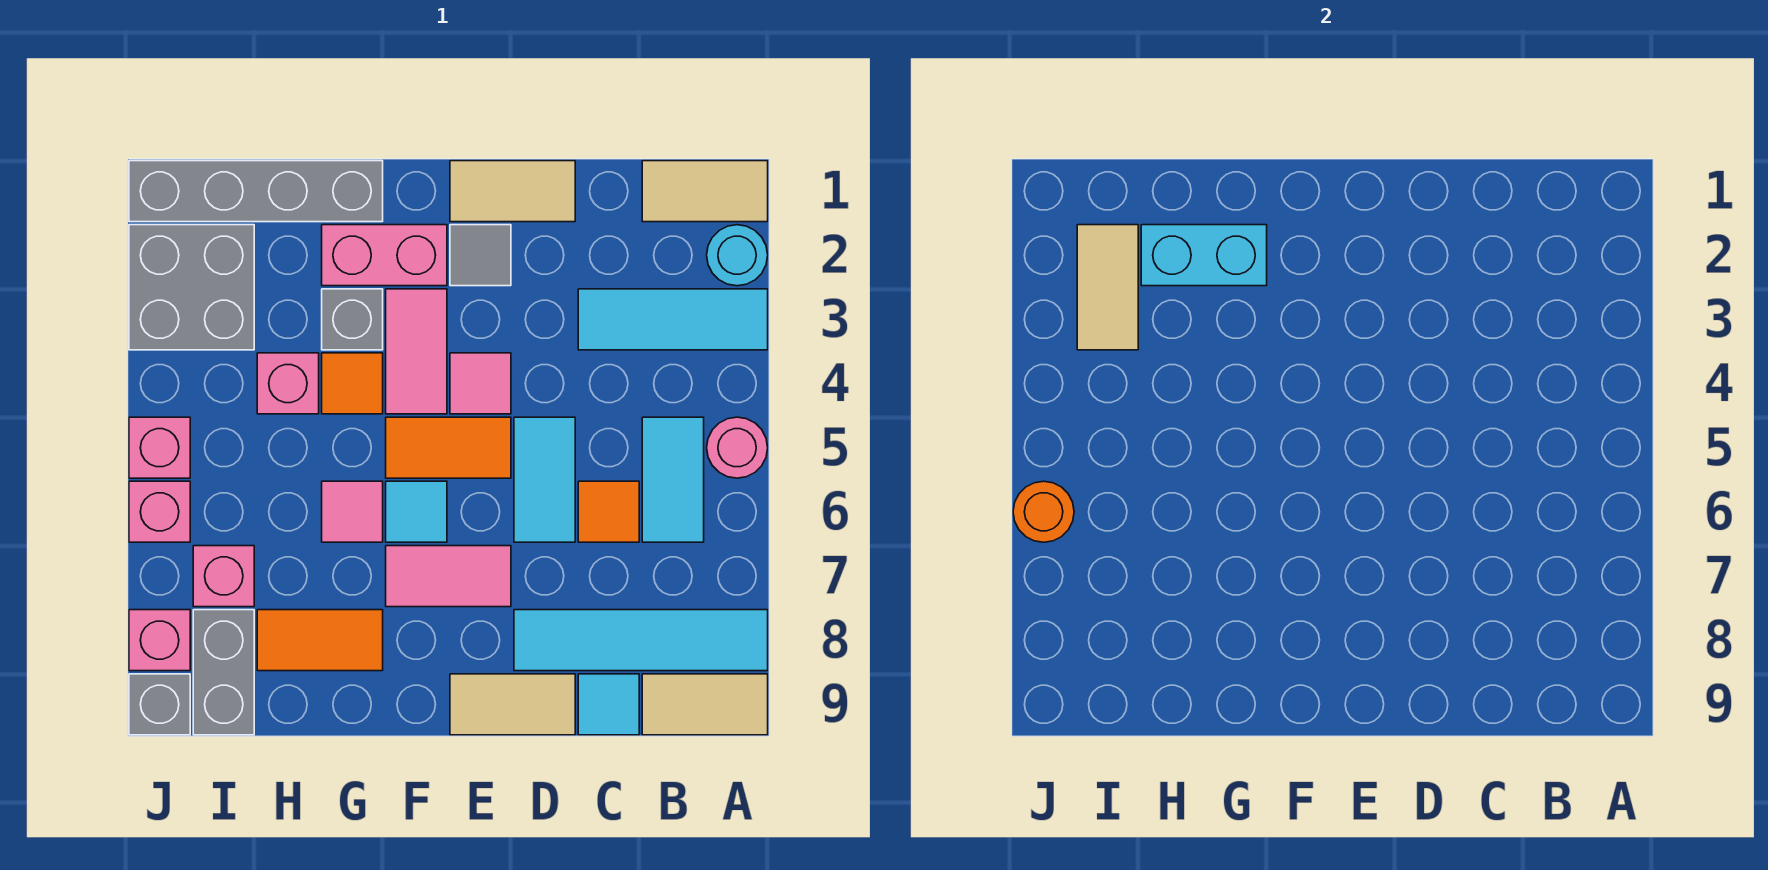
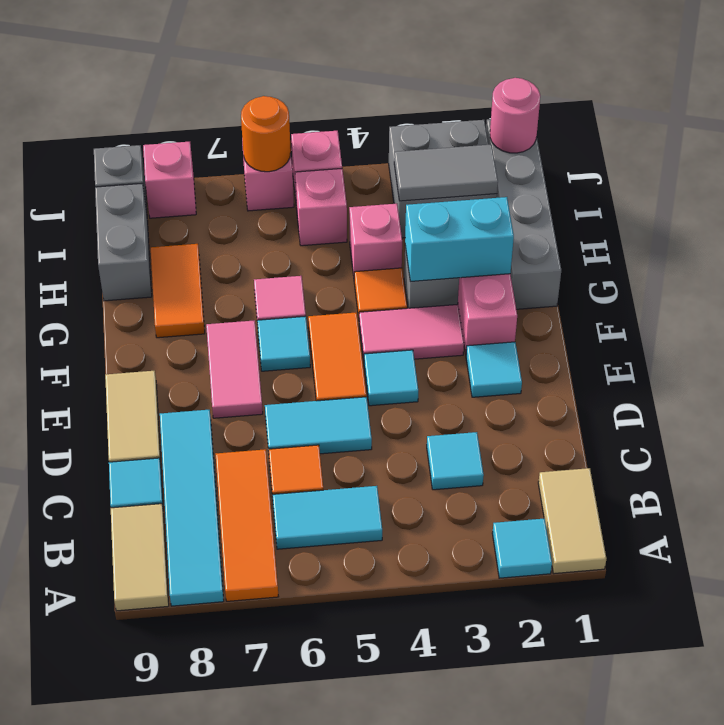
cyan 1x1 round brick [707,225,768,286] -> cyan 1x1 tile [492,519,552,578]
cyan 1x3 tile [578,289,768,350] -> cyan 1x1 tile [427,432,484,490]
pink 1x1 round brick [707,417,768,478] -> pink 1x1 round brick moved to [490,78,540,153]
none -> orange 1x3 tile [216,449,279,601]
tan 1x2 tile [450,161,575,222] -> none
grey 1x1 tile [450,225,511,286] -> cyan 1x1 tile [466,342,522,397]
pink 1x1 tile [450,353,511,414] -> cyan 1x1 tile [364,350,418,406]
cyan 1x2 brick [1141,225,1267,286] -> cyan 1x2 brick turned to [405,197,514,282]
tan 1x2 tile [1077,225,1138,350] -> grey 1x2 tile [394,145,498,201]
pink 1x1 brick [193,546,254,607] -> pink 1x1 brick moved to [295,169,347,246]
grey 1x2 brick [193,610,254,735] -> grey 1x2 brick turned to [95,183,152,301]

